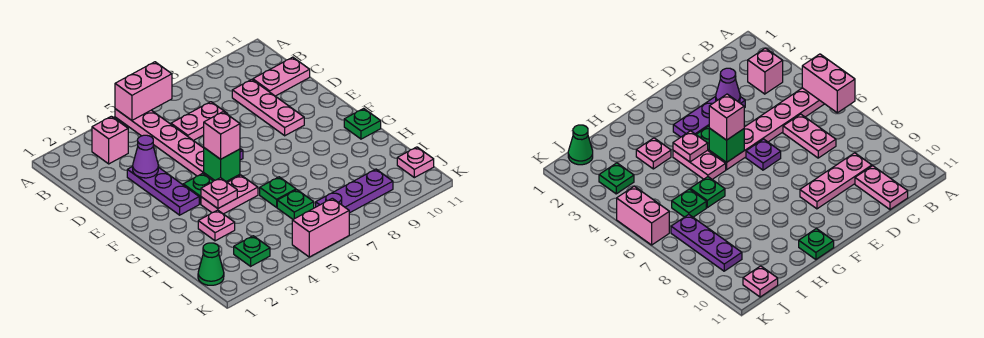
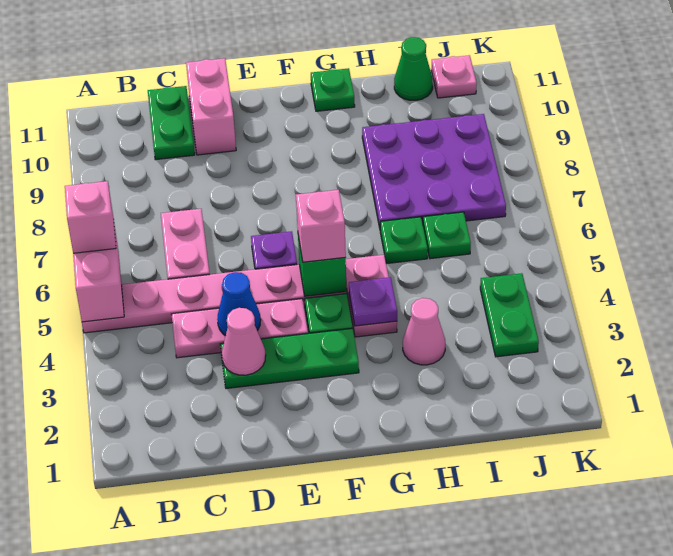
pink 1x1 brick [92,116,128,164] -> pink 1x1 brick moved to [65,181,116,253]
pink 1x3 plate [232,80,304,136] -> pink 1x3 plate moved to [171,299,308,358]
pink 1x2 plate [253,57,310,96] -> green 1x2 plate [148,86,195,160]
purple 1x3 plate [127,167,199,215] -> green 1x3 plate [220,328,359,388]
purple 1x1 cone [133,135,158,178] -> pink 1x1 cone [222,308,266,375]
none -> blue 1x1 cone [217,272,261,336]
pink 1x1 plate [201,178,237,208] -> purple 1x1 plate [349,277,397,326]
pink 1x1 plate [198,210,235,241] -> pink 1x1 cone [403,298,445,365]
green 1x1 cone [198,243,224,285] -> green 1x1 cone moved to [394,37,433,100]
green 1x1 plate [234,236,270,266] -> green 1x2 plate [480,273,539,357]
purple 1x3 plate [316,169,393,213] -> purple 3x3 plate [362,114,506,228]
pink 1x2 brick [292,198,349,257] -> pink 1x2 brick moved to [186,58,236,155]

